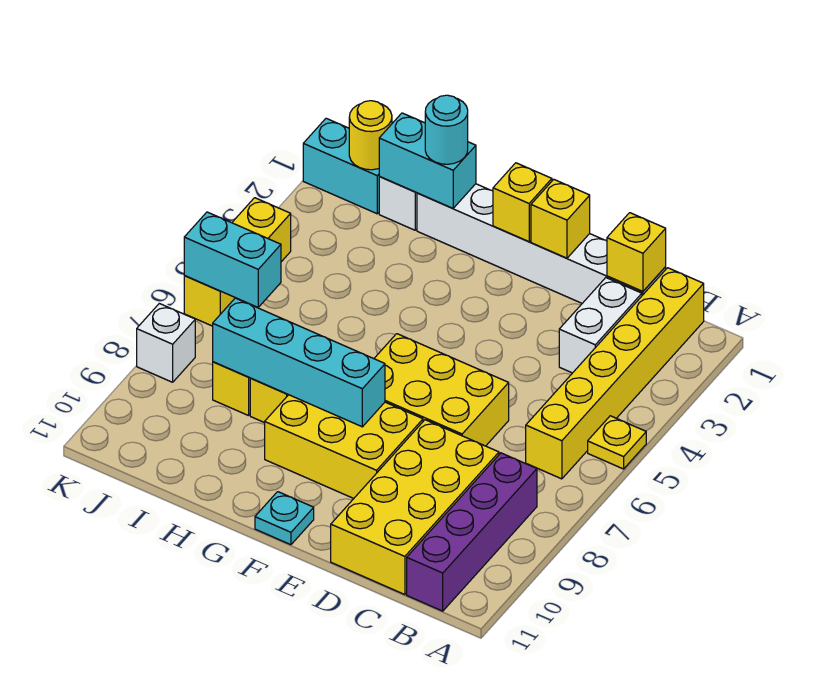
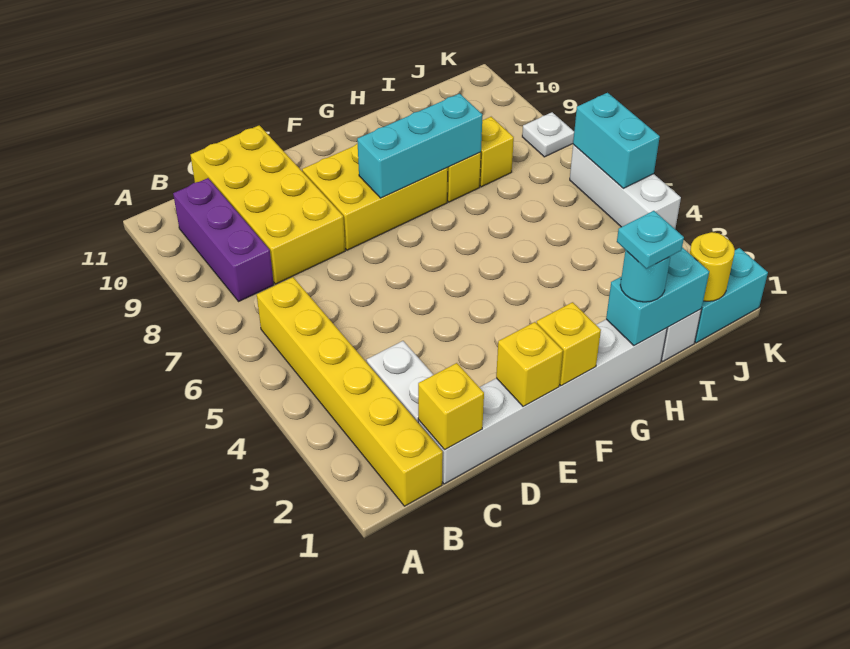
yellow 1x1 plate [588,416,646,469] -> none
purple 1x4 brick [407,453,537,611] -> purple 1x3 brick [173,178,274,301]
yellow 2x3 brick [374,334,509,446] -> none
cyan 1x4 brick [213,298,385,427] -> cyan 1x3 brick [357,94,482,198]
cyan 1x1 plate [255,492,314,545] -> cyan 1x1 plate moved to [617,211,684,269]
cyan 1x2 brick [184,212,281,307] -> cyan 1x2 brick turned to [573,93,660,188]
yellow 1x3 brick [184,198,291,326] -> white 1x3 brick [570,144,681,229]
white 1x1 brick [137,303,195,382] -> white 1x1 plate [522,112,574,157]

